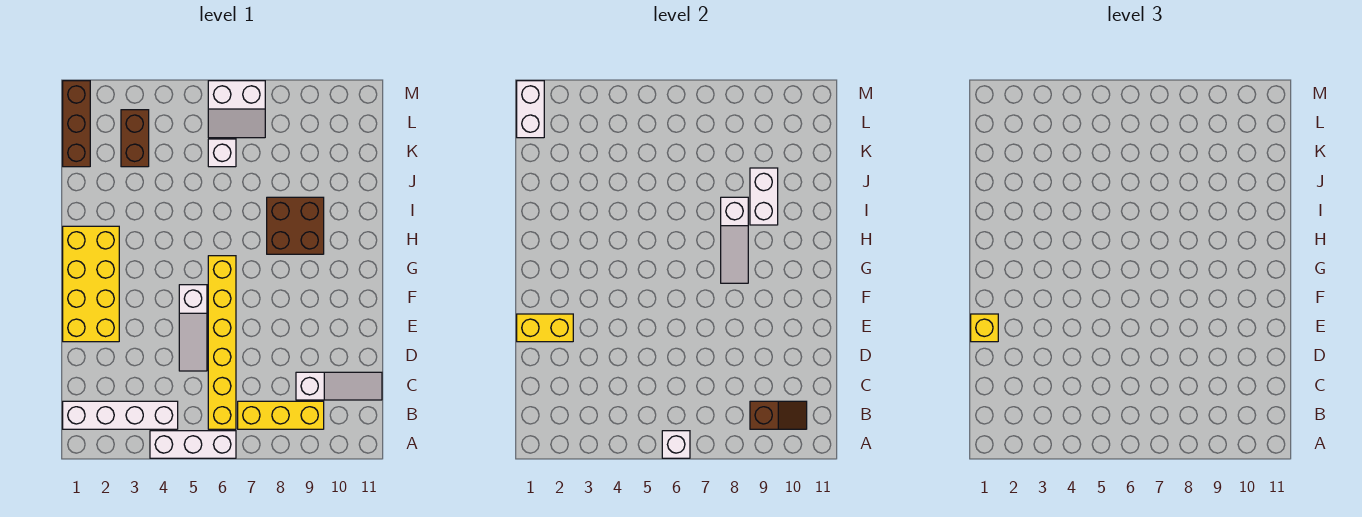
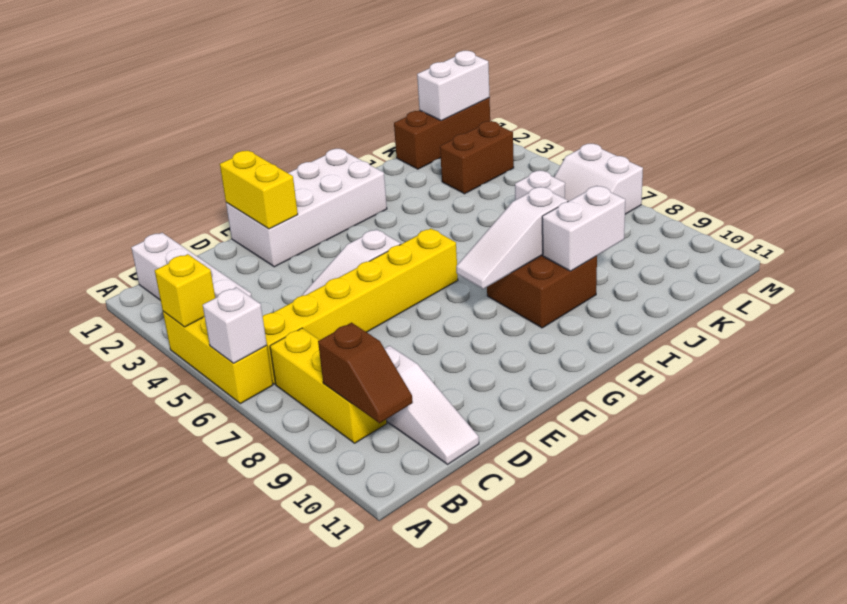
white 1x3 brick [150,431,236,458] -> yellow 1x3 brick [163,311,273,404]
yellow 2x4 brick [63,226,119,342] -> white 2x4 brick [226,149,387,267]
yellow 1x1 brick [971,314,998,342] -> yellow 1x1 brick moved to [155,254,215,327]

